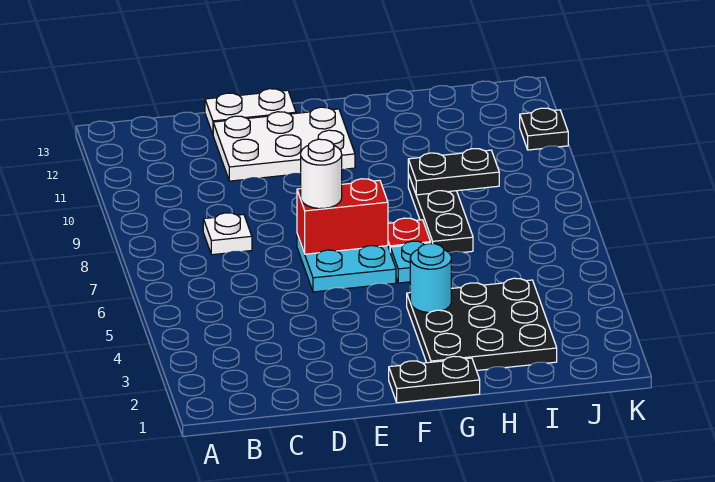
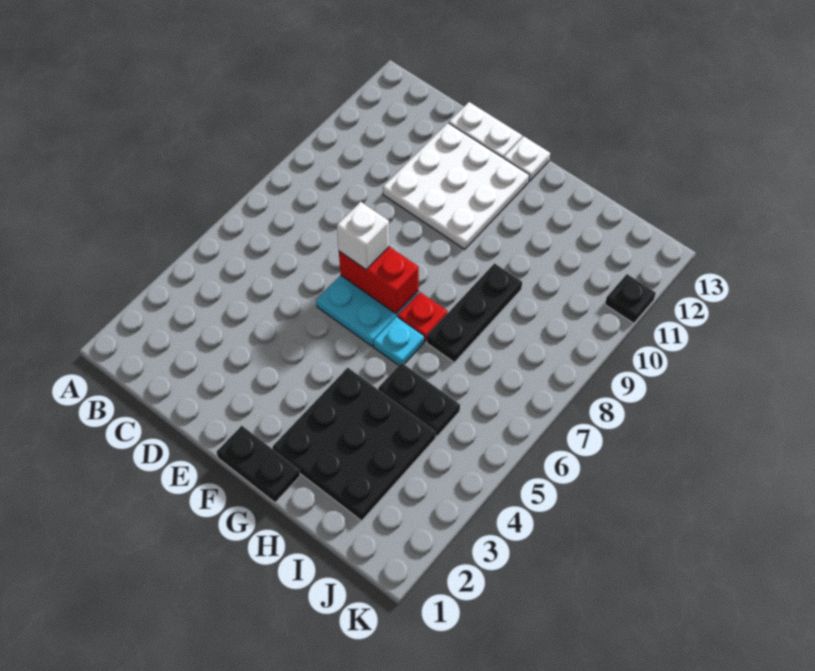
white 1x1 plate [203,213,252,255] -> white 1x1 plate moved to [504,136,550,181]
white 2x3 plate [213,107,355,181] -> white 3x3 plate [383,123,529,249]
white 1x1 round brick [301,139,342,209] -> white 1x1 brick [337,202,389,269]
cyan 1x1 round brick [410,244,451,313] -> none
black 1x2 plate [408,149,499,195] -> black 1x2 plate moved to [378,363,460,437]

